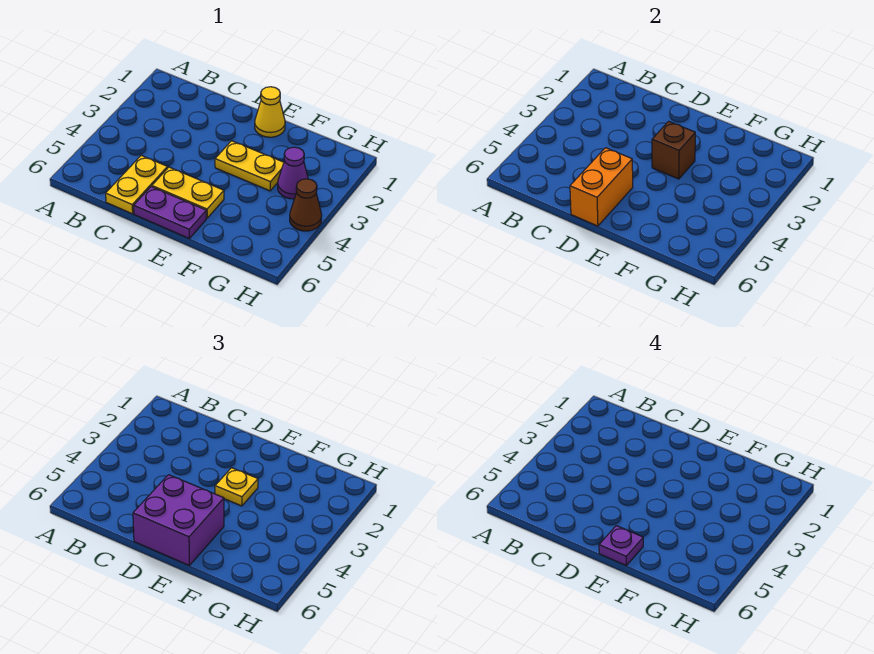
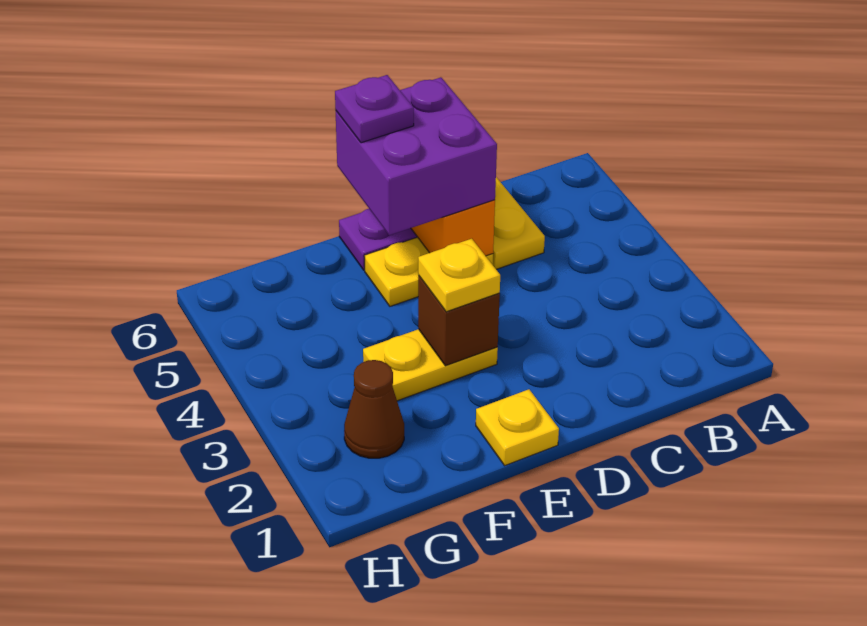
yellow 1x1 cone [255,87,285,137] -> yellow 1x1 plate [476,389,559,466]
purple 1x1 cone [278,147,308,199] -> none
brown 1x1 cone [290,179,322,231] -> brown 1x1 cone moved to [344,360,404,458]

